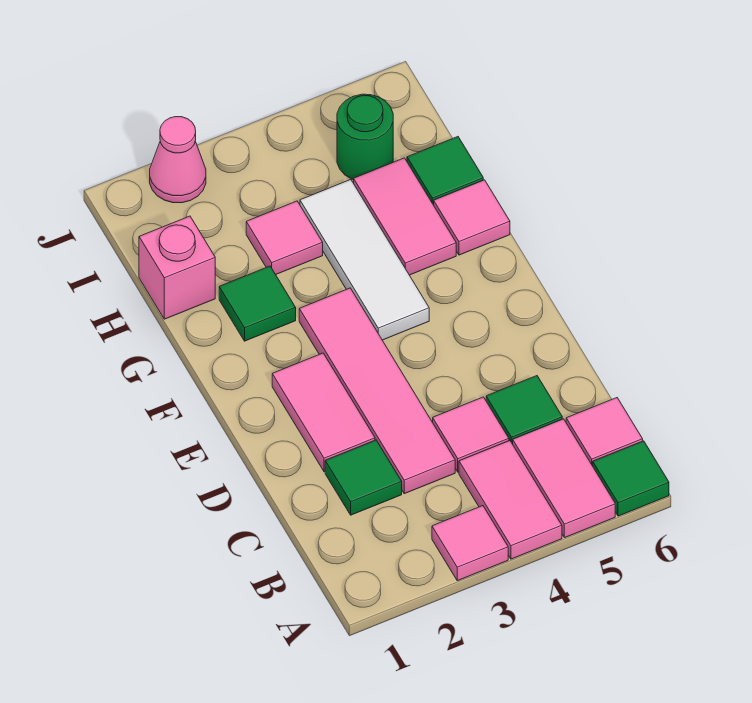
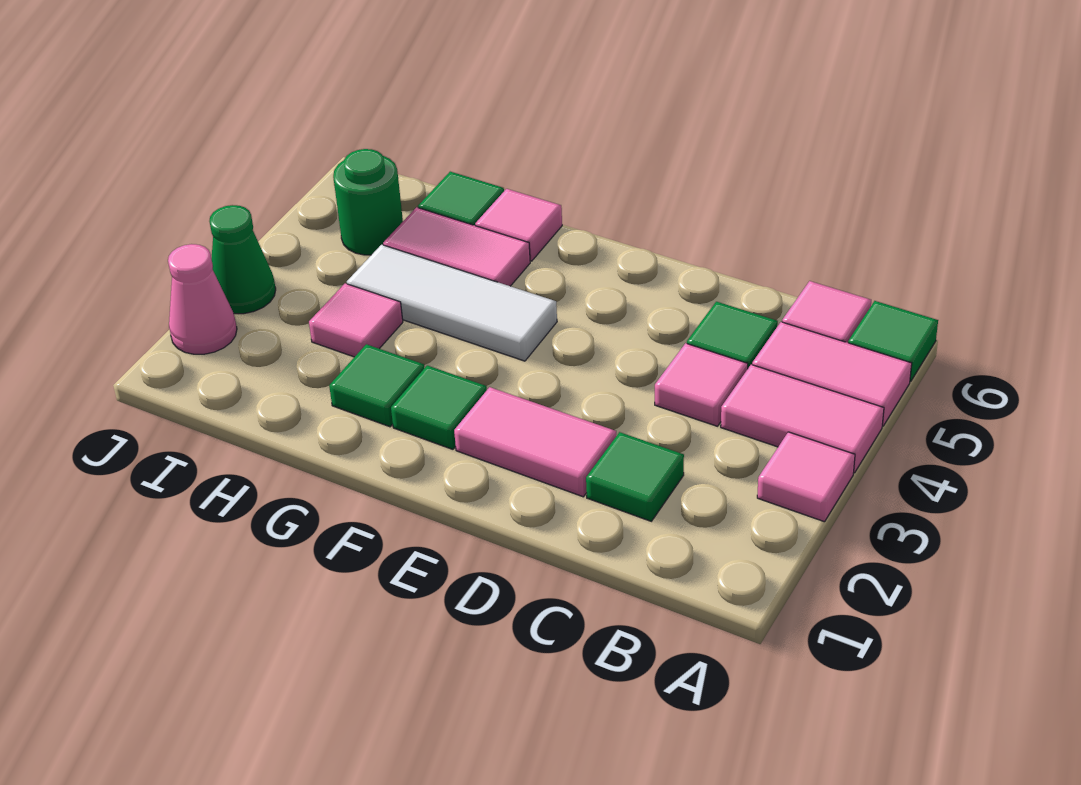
pink 1x4 tile [299,288,455,494] -> none
none -> green 1x1 tile [391,365,487,449]
pink 1x1 brick [139,216,215,319] -> none
none -> green 1x1 cone [209,205,276,314]

